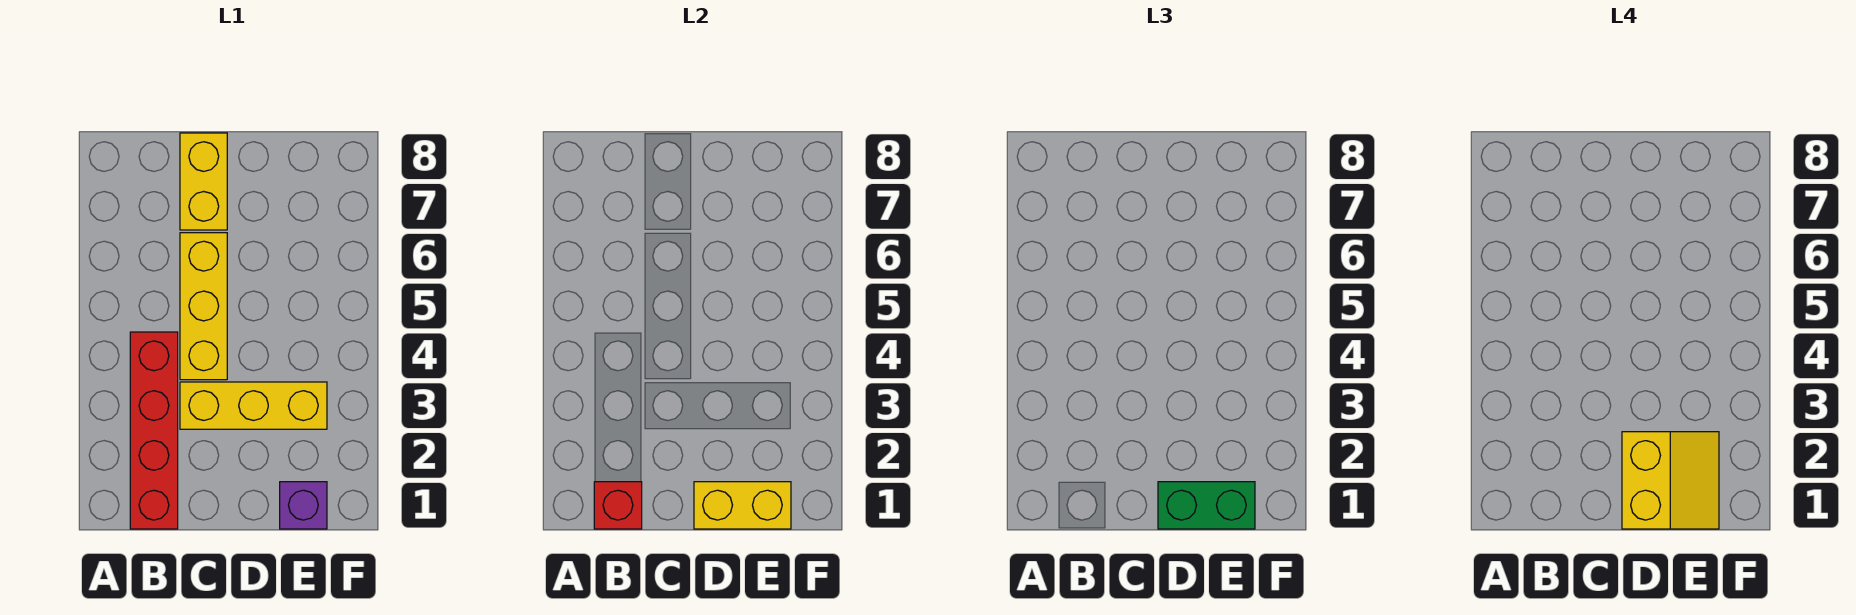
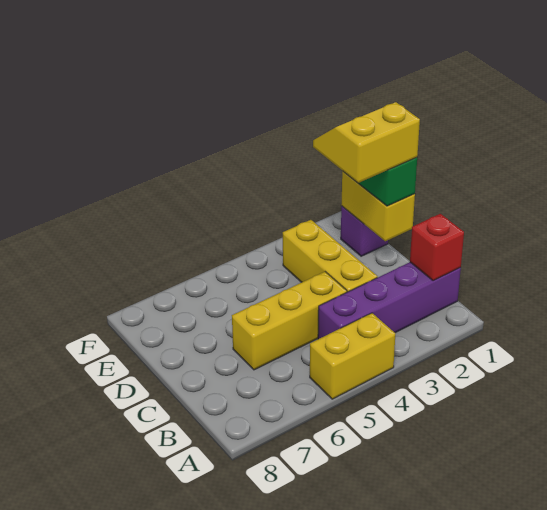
red 1x4 brick [130,332,178,529] -> purple 1x4 brick [318,262,461,339]
yellow 1x2 brick [180,133,227,230] -> yellow 1x2 brick moved to [310,313,395,399]

